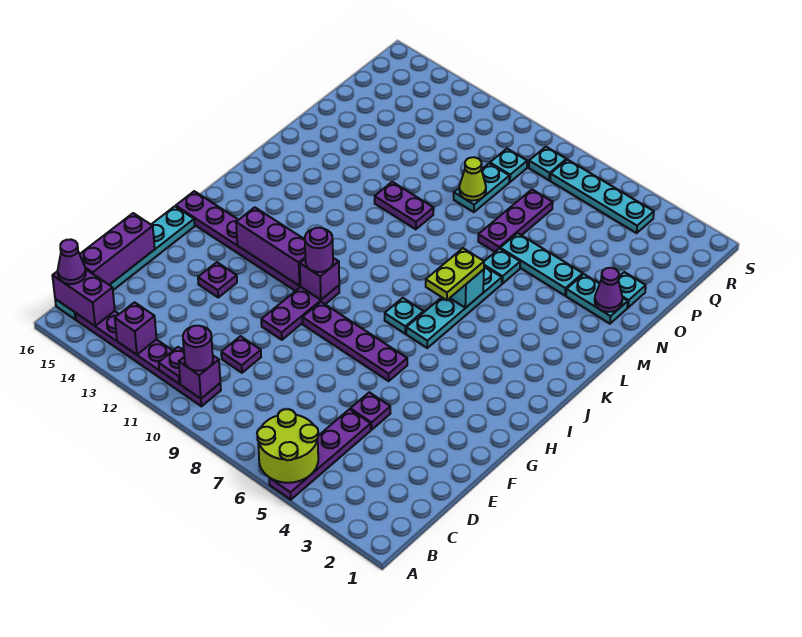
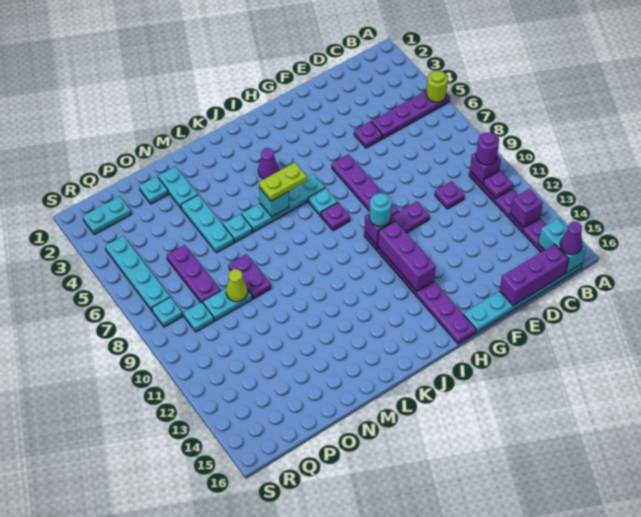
lime 2x2 round brick [257,409,318,483] -> lime 1x1 round brick [426,71,448,102]
purple 1x2 brick [52,269,115,326] -> cyan 1x2 brick [538,218,586,273]
purple 1x1 plate [198,262,237,297] -> purple 1x1 plate moved to [321,202,350,231]
purple 1x1 round brick [305,228,333,272] -> cyan 1x1 round brick [369,193,392,226]
purple 1x2 plate [375,182,434,229] -> purple 1x2 plate moved to [229,254,271,299]
purple 1x1 cone [595,268,623,312] -> purple 1x1 cone moved to [258,148,279,179]
purple 1x3 plate [478,190,553,252] -> purple 1x3 plate turned to [167,245,220,303]
none -> cyan 1x2 plate [83,196,131,235]

